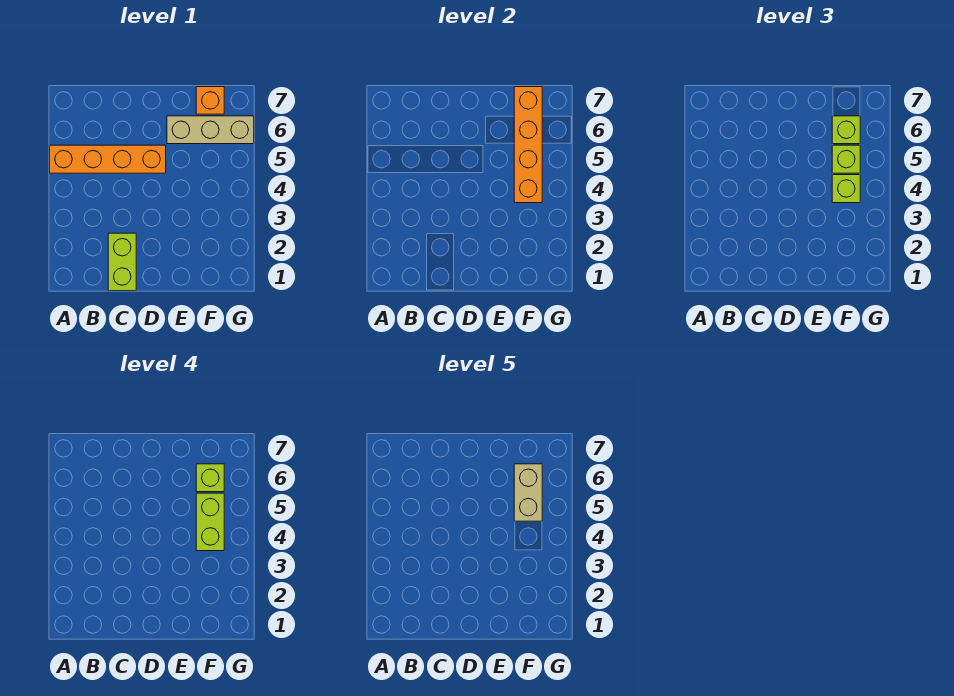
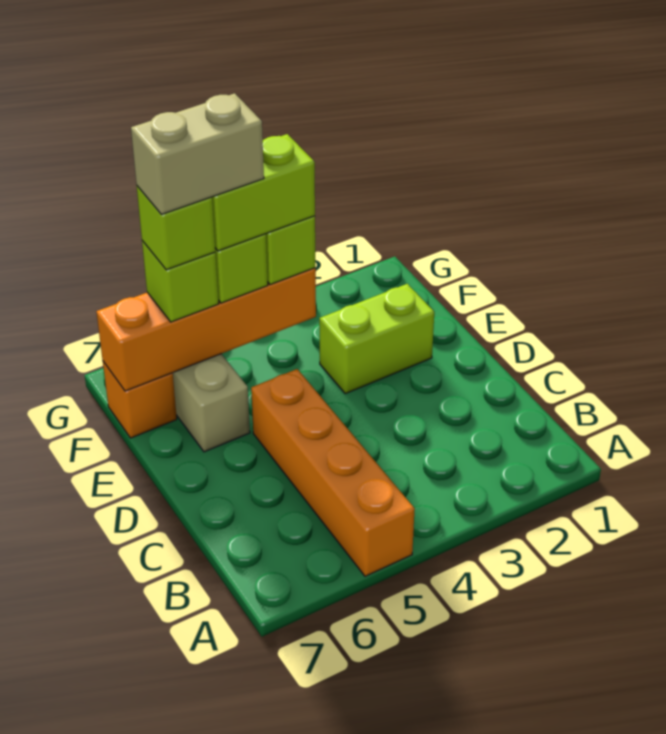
lime 1x2 brick [108,233,136,291] -> lime 1x2 brick moved to [319,284,434,394]

